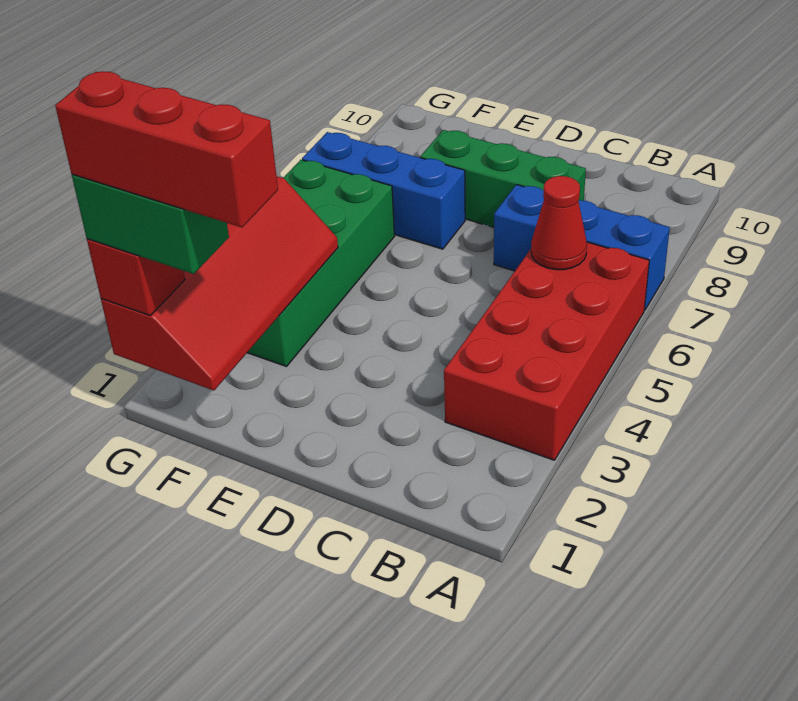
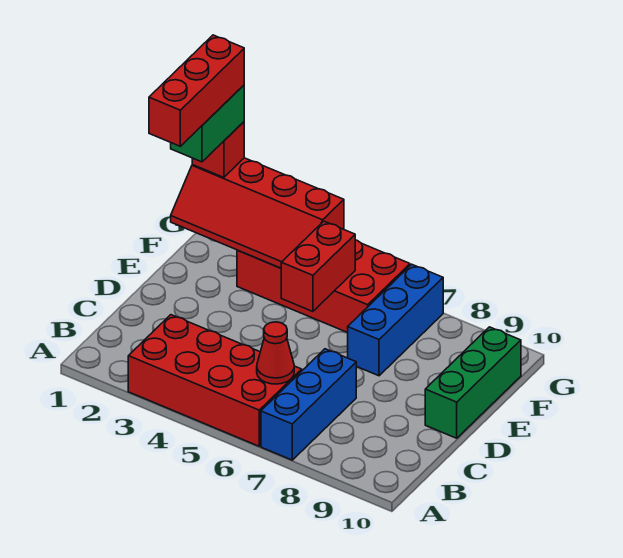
green 1x3 brick [420,130,586,227] -> green 1x3 brick moved to [425,327,521,438]
none -> red 1x2 brick [281,221,355,312]
green 2x4 brick [247,160,395,367] -> red 2x4 brick [237,240,410,333]

